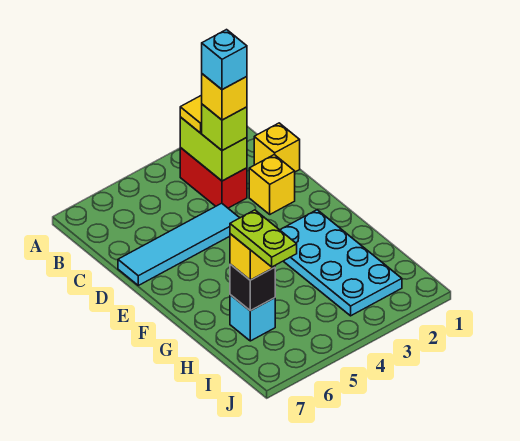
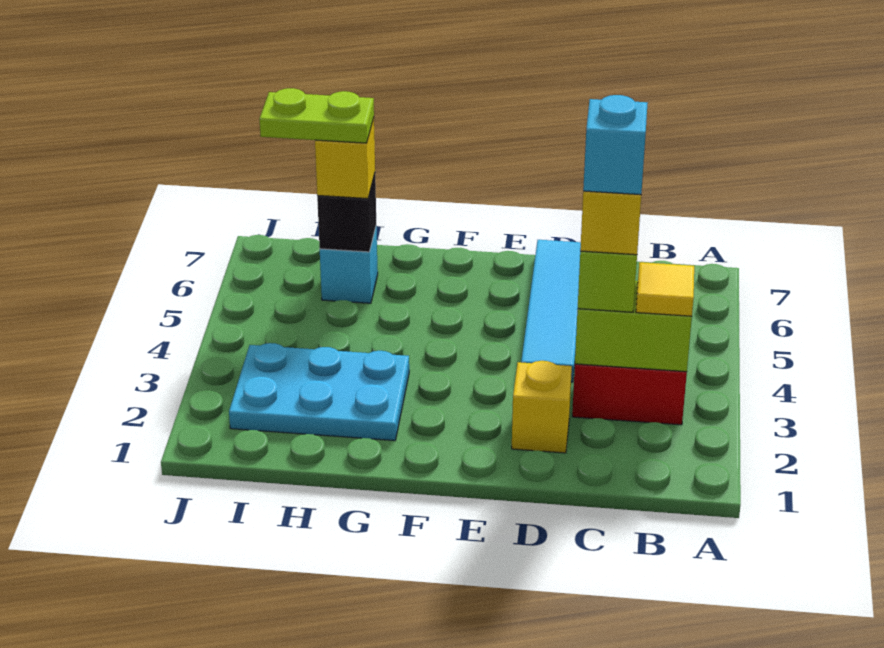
yellow 1x1 brick [254,123,300,172] -> none
cyan 2x4 plate [280,210,402,316] -> cyan 2x3 plate [229,343,409,441]

